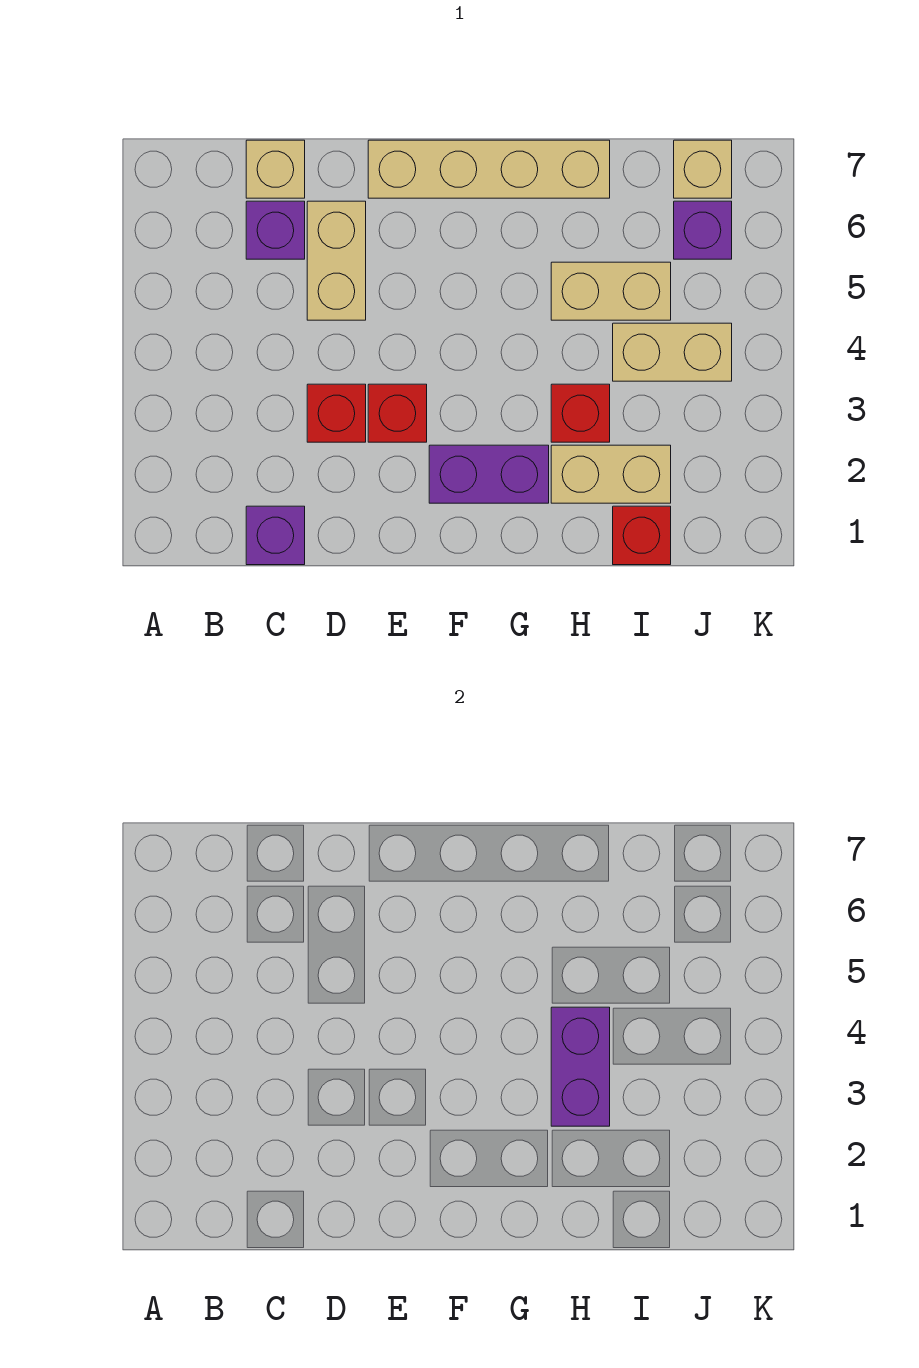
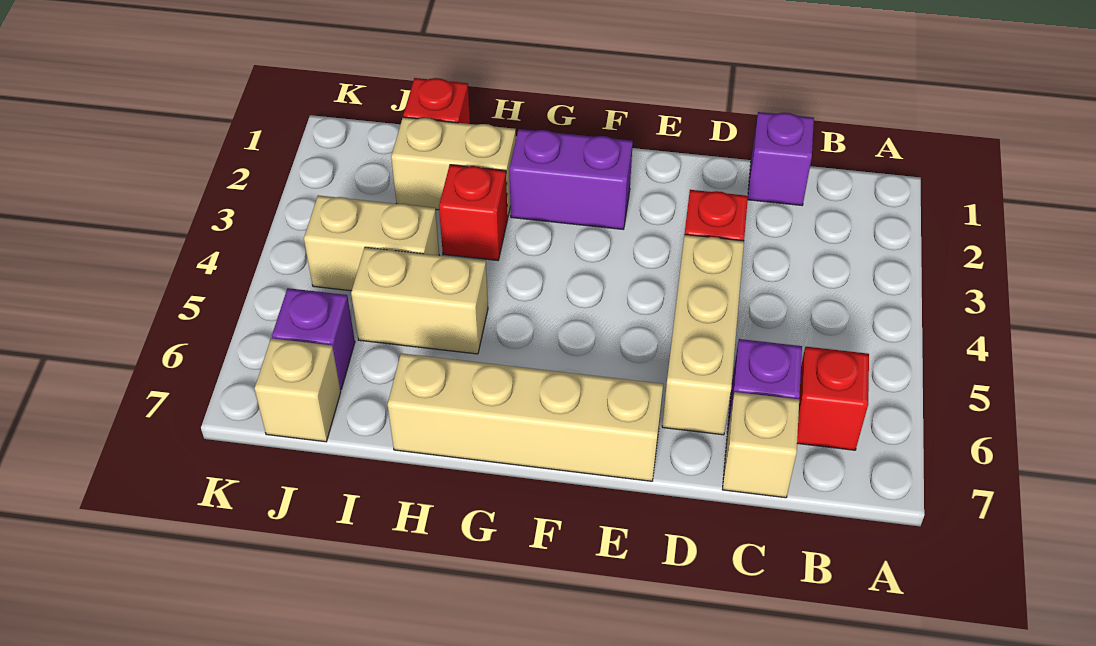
tan 1x2 brick [307,201,366,320] -> tan 1x3 brick [662,235,744,435]
red 1x1 brick [368,384,427,442] -> red 1x1 brick moved to [797,347,869,450]
purple 1x2 brick [551,1007,610,1126] -> none

